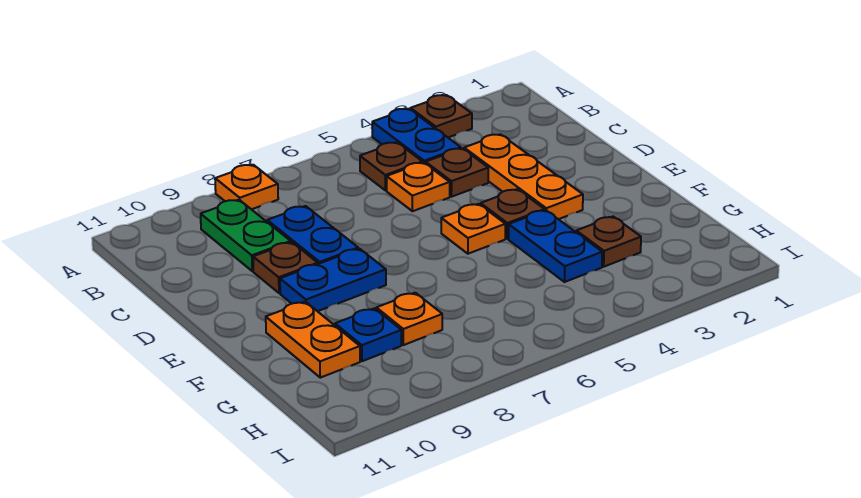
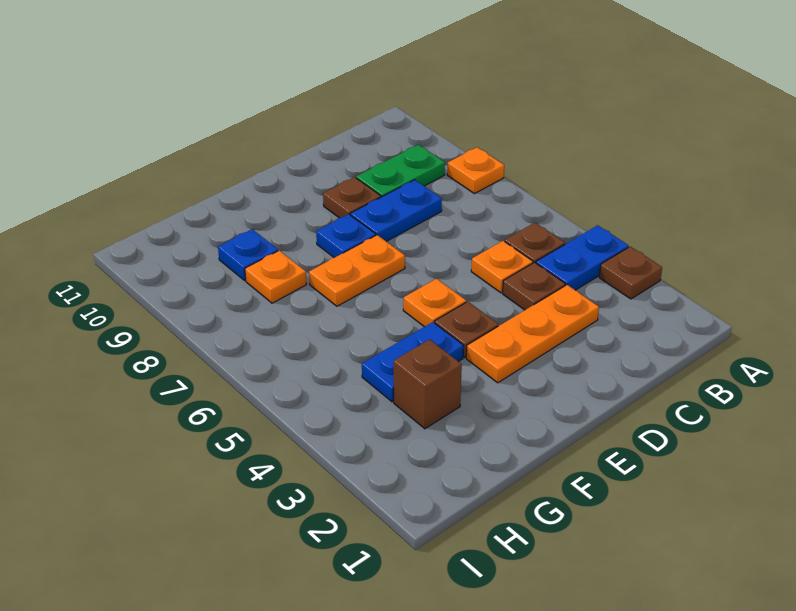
blue 1x2 plate [280,249,386,311] -> blue 1x1 plate [316,214,376,258]
orange 1x2 plate [266,302,360,378] -> orange 1x2 plate moved to [309,235,405,306]
brown 1x1 plate [576,217,641,267] -> brown 1x1 brick [394,339,462,429]

